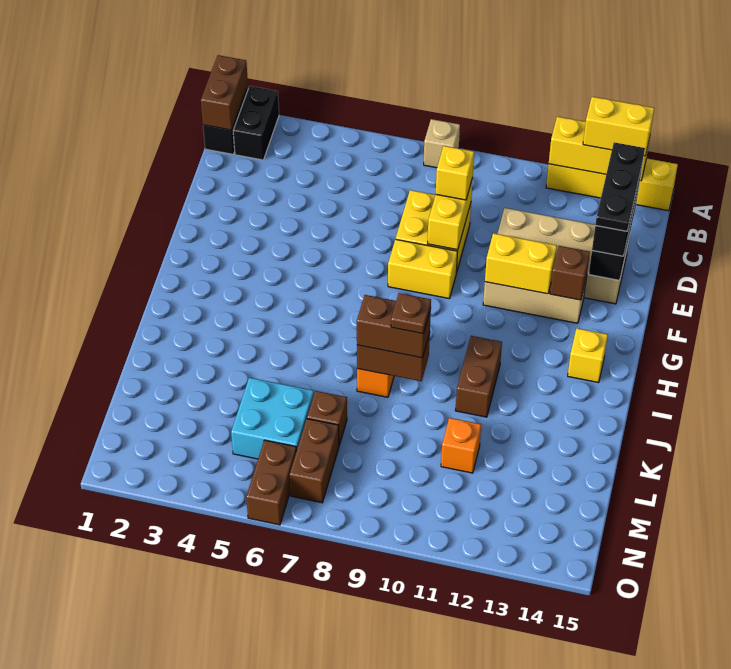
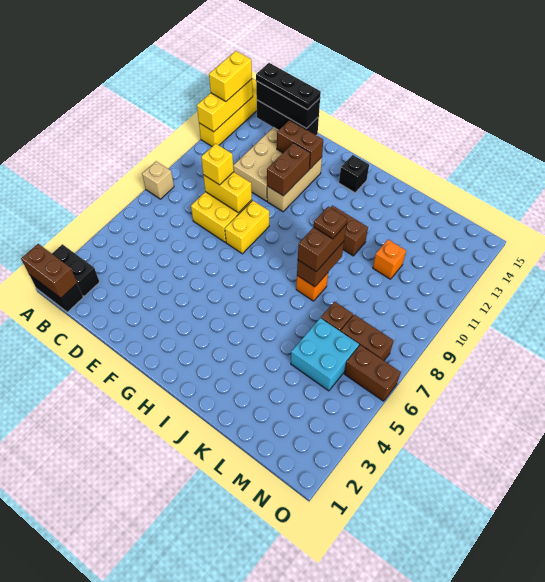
yellow 1x2 brick [485,233,557,294] -> brown 1x2 brick [267,143,310,196]
brown 1x1 brick [550,246,590,300] -> brown 1x2 brick [277,120,323,169]
yellow 1x1 brick [568,328,608,383] -> black 1x1 brick [339,155,369,193]

